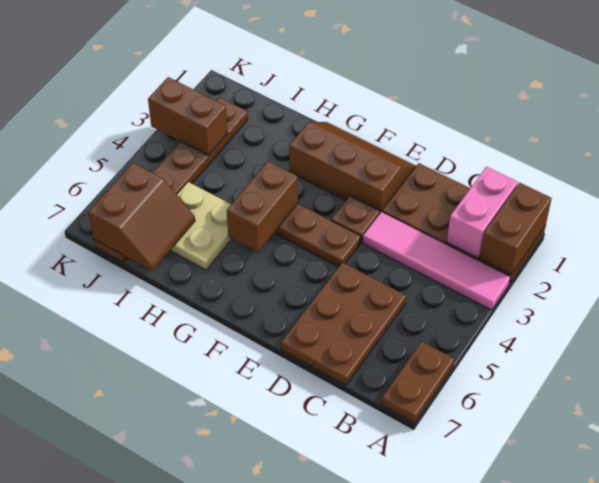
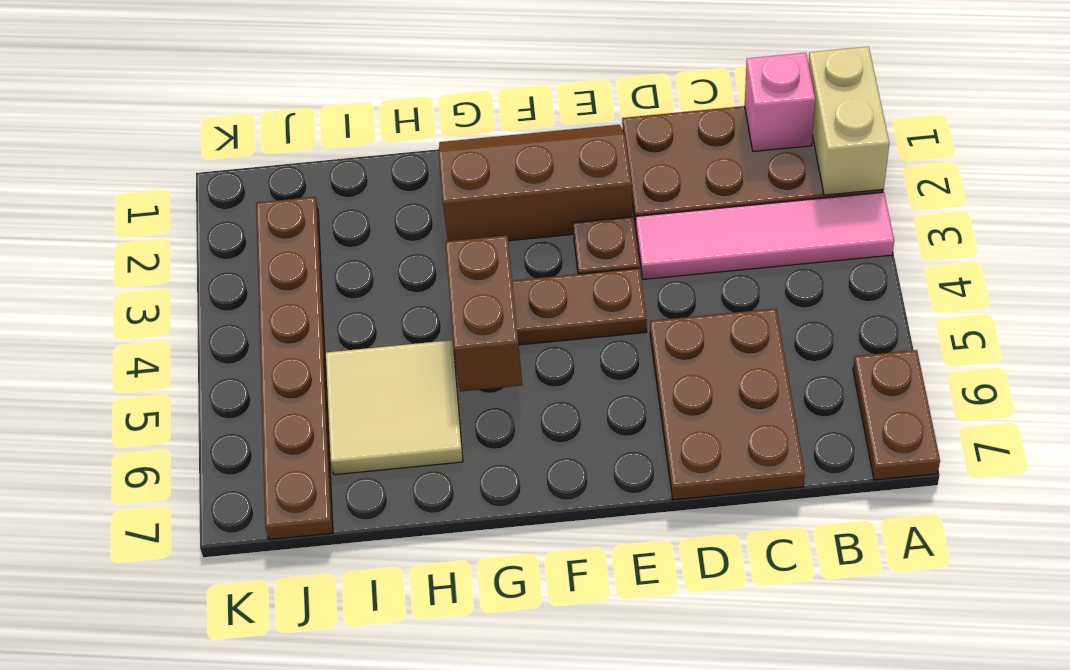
brown 1x2 brick [480,183,552,275] -> tan 1x2 brick [808,47,889,195]
pink 1x2 brick [447,167,518,258] -> pink 1x1 brick [745,53,815,152]
tan 2x2 plate [170,182,232,270] -> tan 2x2 tile [326,340,463,475]
brown 2x2 slope [89,163,195,271] -> none
brown 1x2 brick [148,77,227,155] -> none

